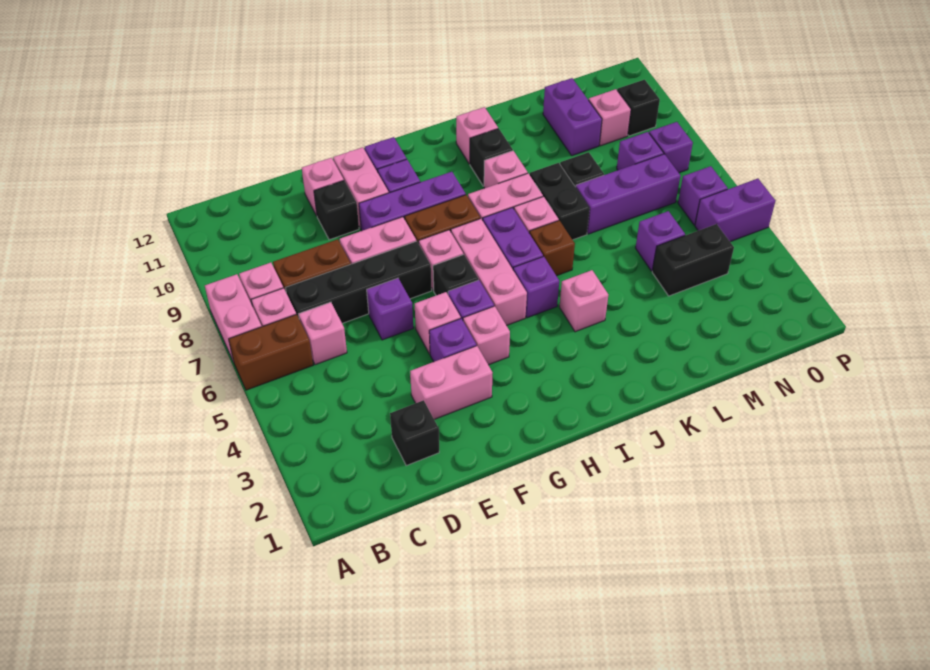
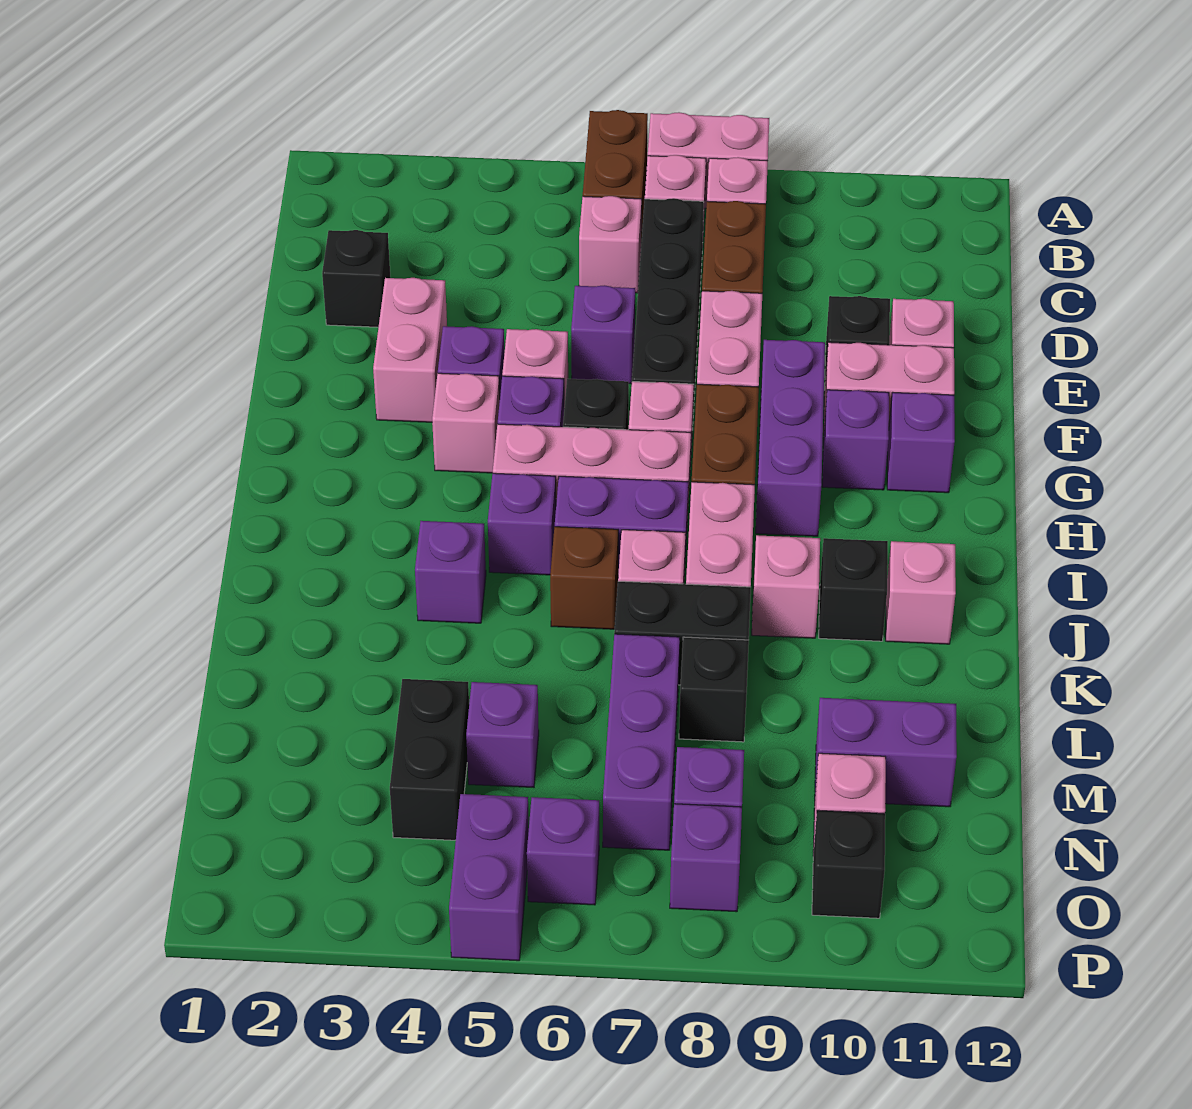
pink 1x1 brick [560,270,608,332] -> purple 1x1 brick [415,521,486,623]

